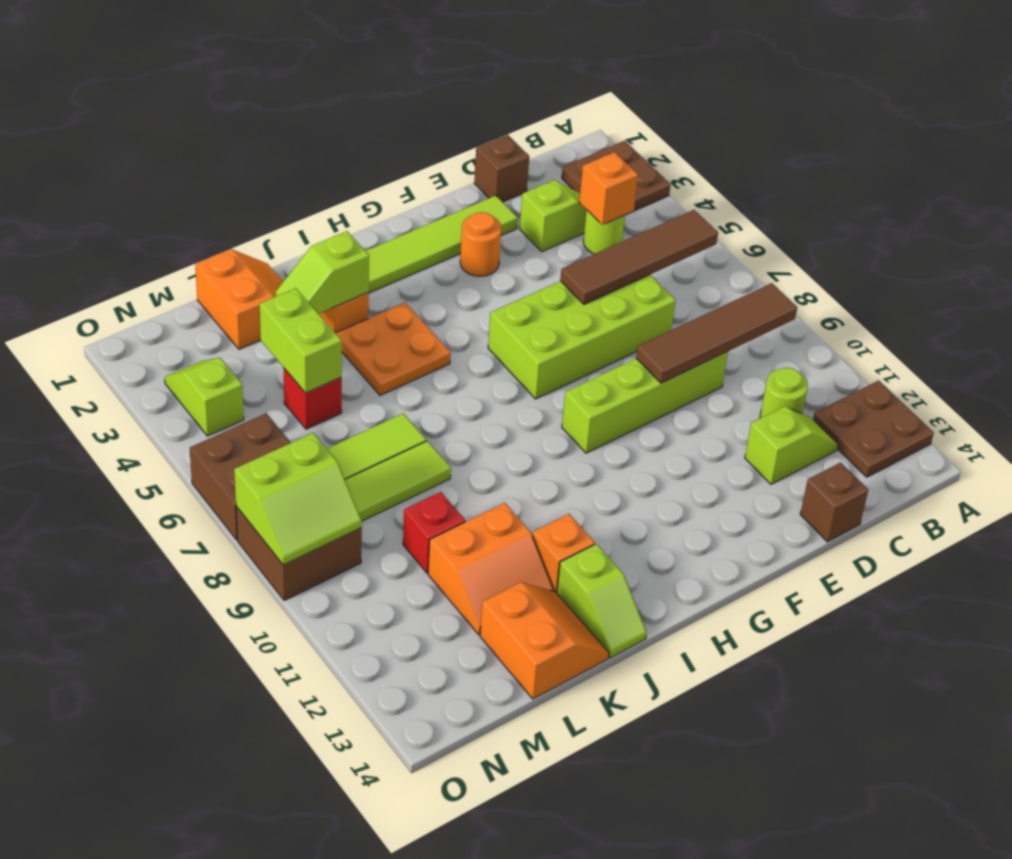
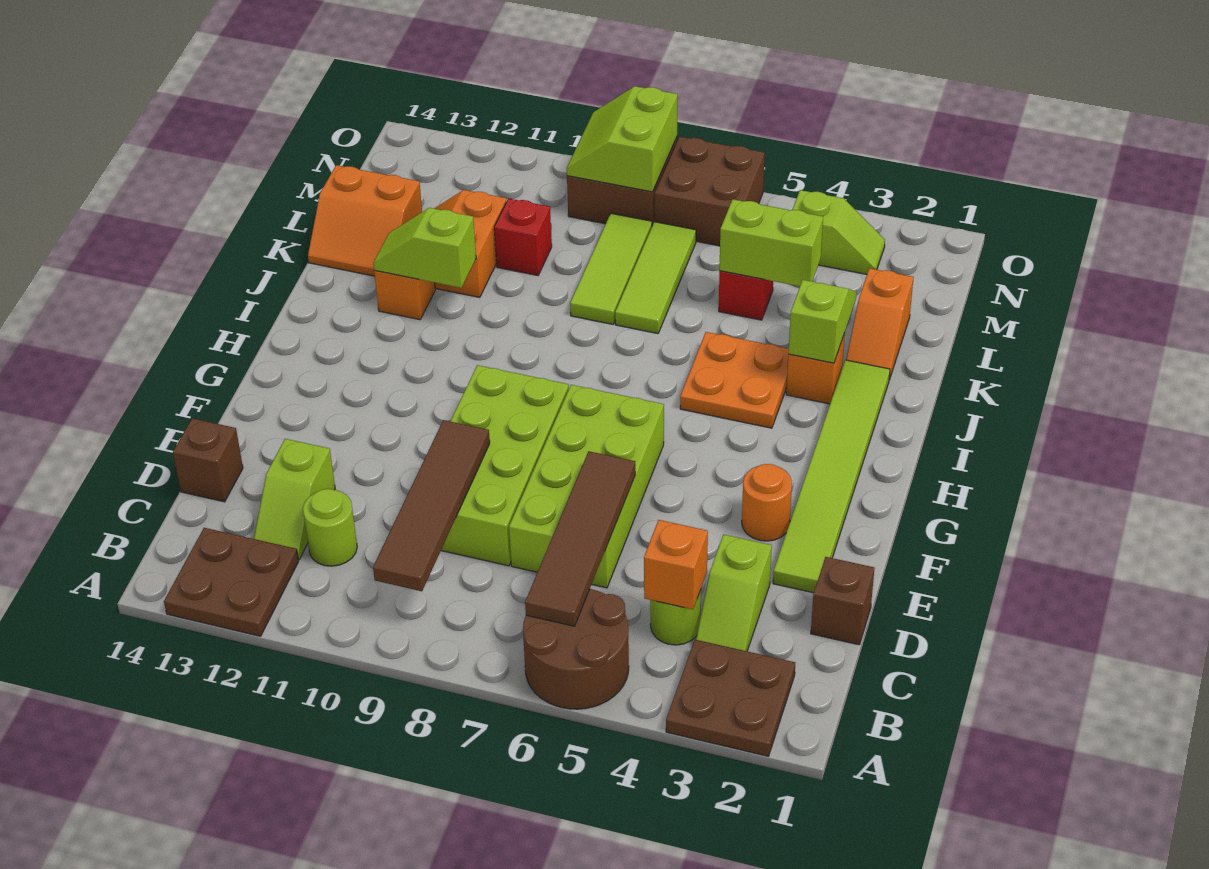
none -> brown 2x2 round brick [523,589,629,709]
lime 1x4 brick [562,352,728,453] -> lime 2x4 brick [441,365,569,566]
lime 1x2 slope [557,544,647,658] -> lime 1x2 slope moved to [373,208,476,288]
orange 2x2 slope [195,249,283,349] -> orange 1x2 slope [846,268,914,380]

